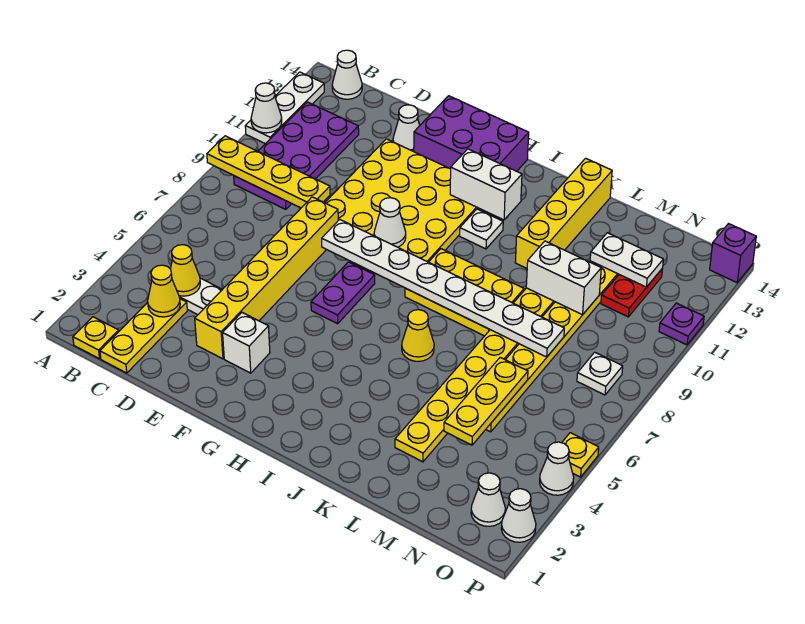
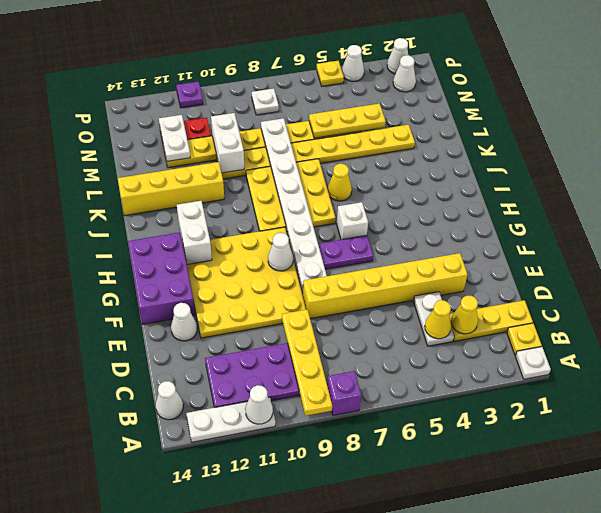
white 1x1 brick [223,313,270,373] -> white 1x1 brick moved to [337,202,368,240]
yellow 2x3 plate [405,249,524,336] -> yellow 3x3 plate [246,159,335,232]
white 1x1 plate [460,209,503,249] -> white 1x1 plate moved to [515,347,551,379]
purple 1x1 brick [710,224,756,282] -> purple 1x1 brick moved to [327,371,361,415]

